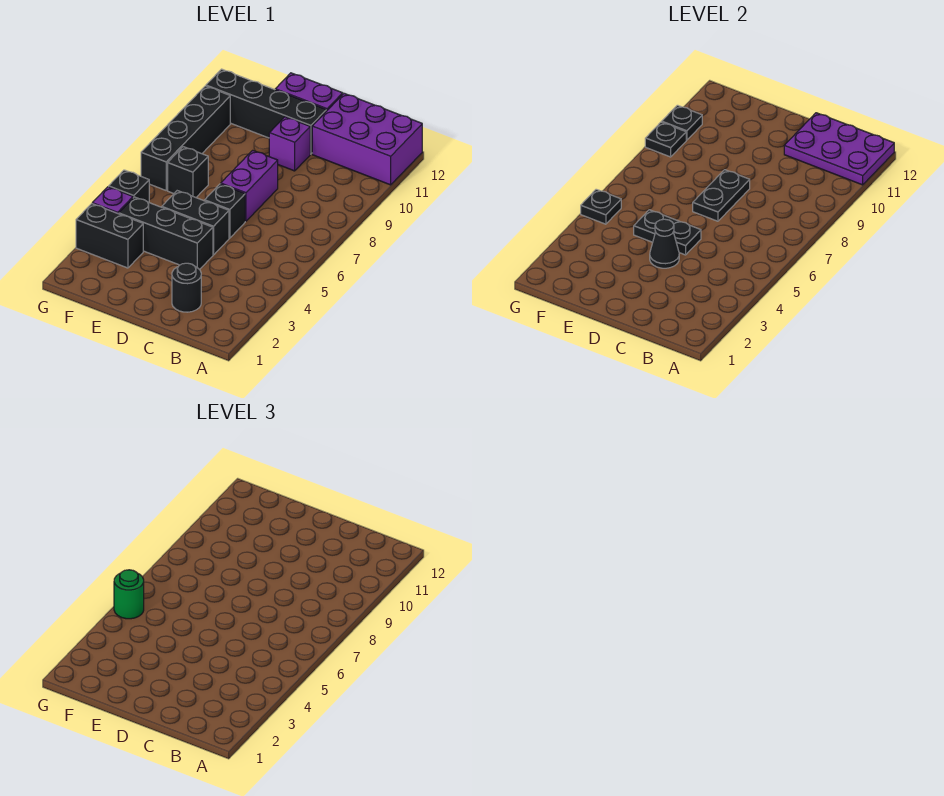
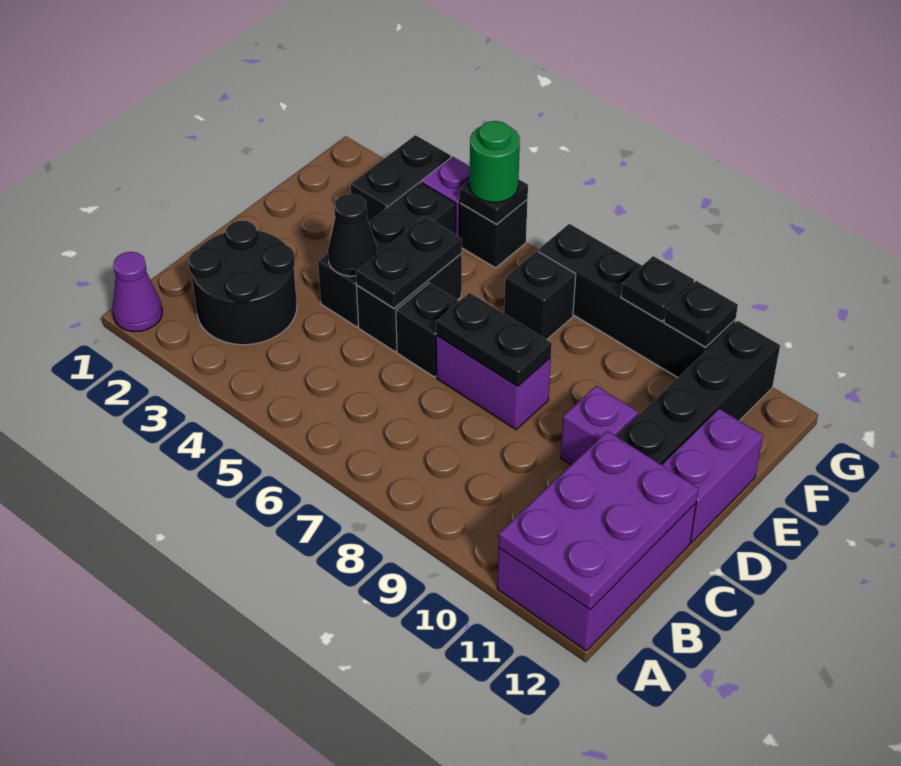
none -> purple 1x1 cone [112,252,162,332]
black 1x1 round brick [172,263,201,312] -> black 2x2 round brick [188,221,297,345]

